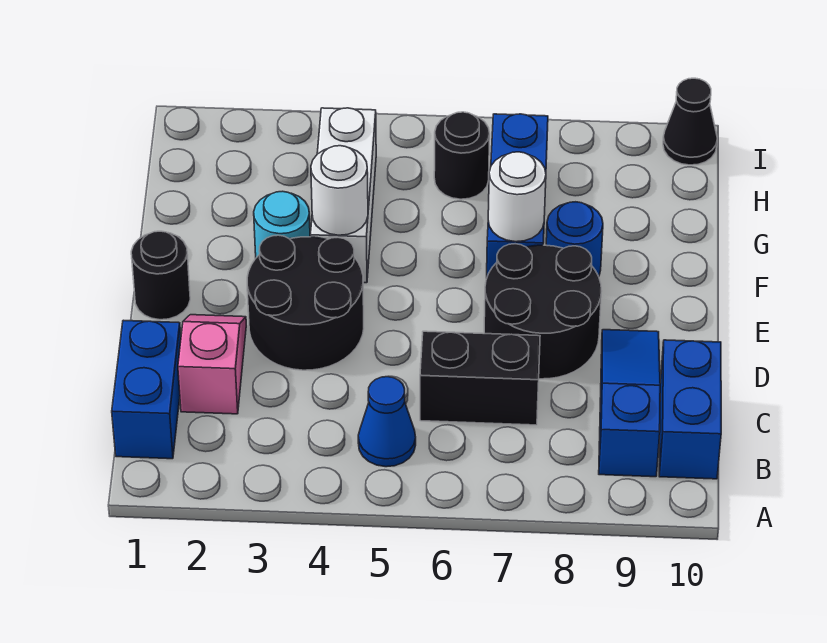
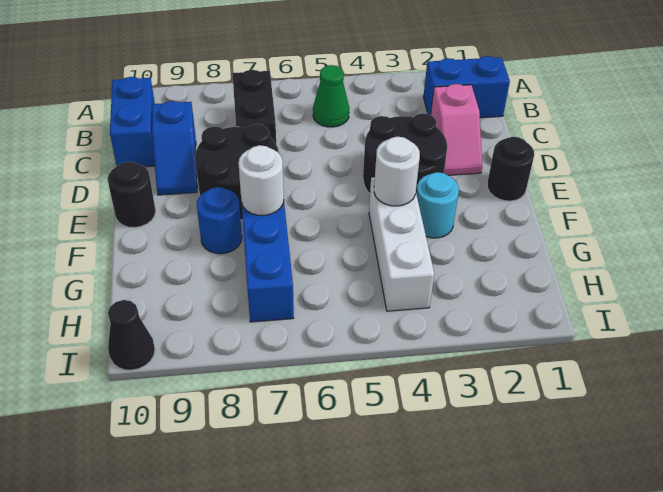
blue 1x2 brick [112,320,181,459] -> blue 1x2 brick turned to [423,56,510,118]
blue 1x1 cone [358,377,416,467] -> green 1x1 cone [313,65,349,127]
blue 1x3 slope [599,330,660,477] -> blue 1x2 slope [152,101,197,195]
black 1x2 brick [420,331,540,425] -> black 1x2 brick turned to [232,70,276,143]
black 1x1 round brick [434,112,490,199] -> black 1x1 round brick moved to [108,162,156,228]

